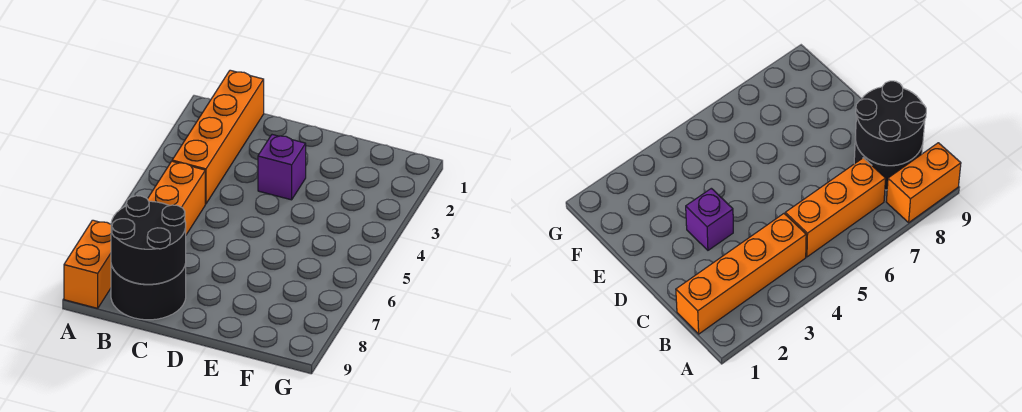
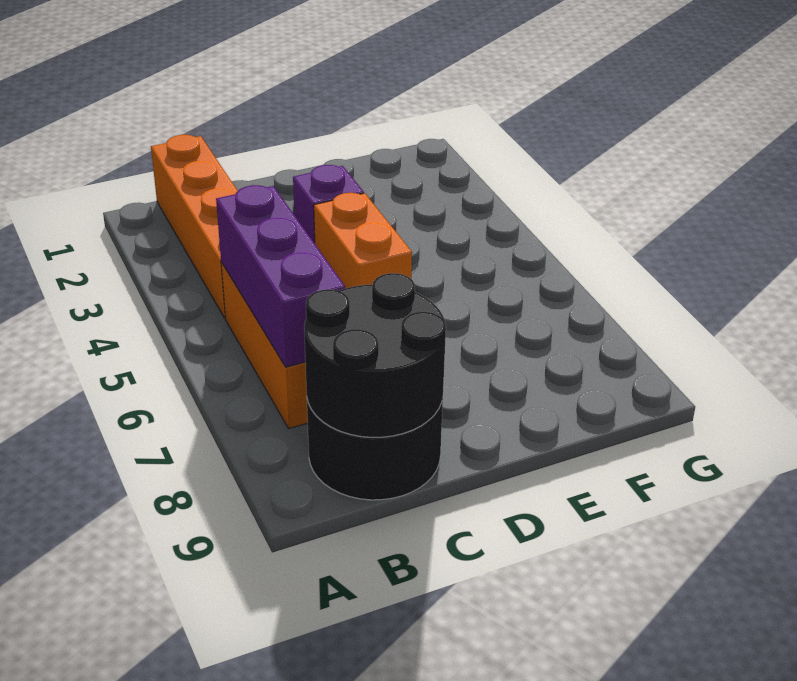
orange 1x2 brick [64,220,111,308] -> orange 1x2 brick moved to [314,193,412,288]
none -> purple 1x3 brick [216,185,345,367]

